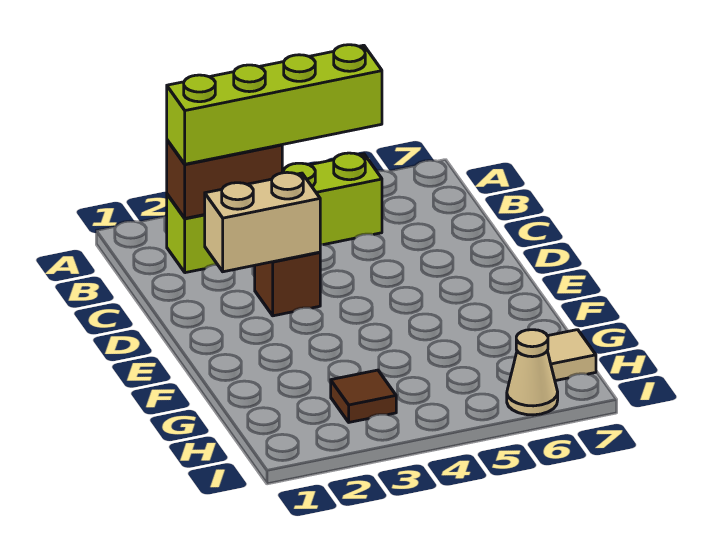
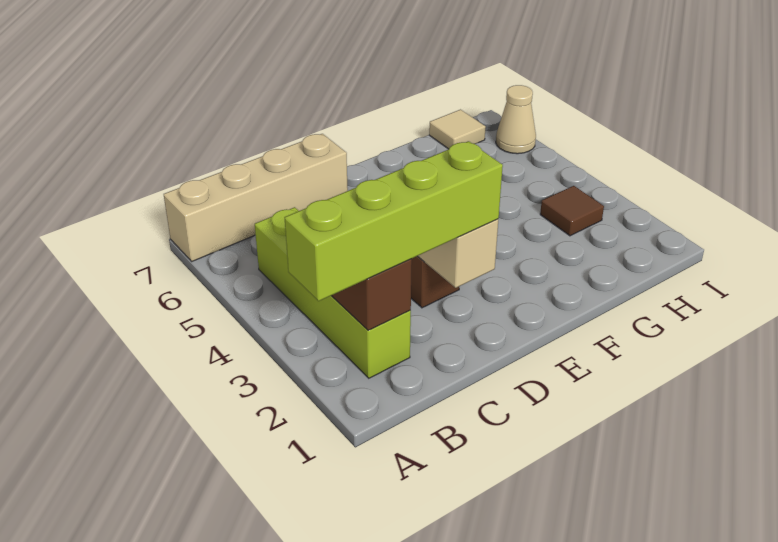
none -> tan 1x4 brick [164,134,348,261]
lime 1x4 brick [167,45,382,164] -> lime 1x4 brick turned to [284,141,503,301]

